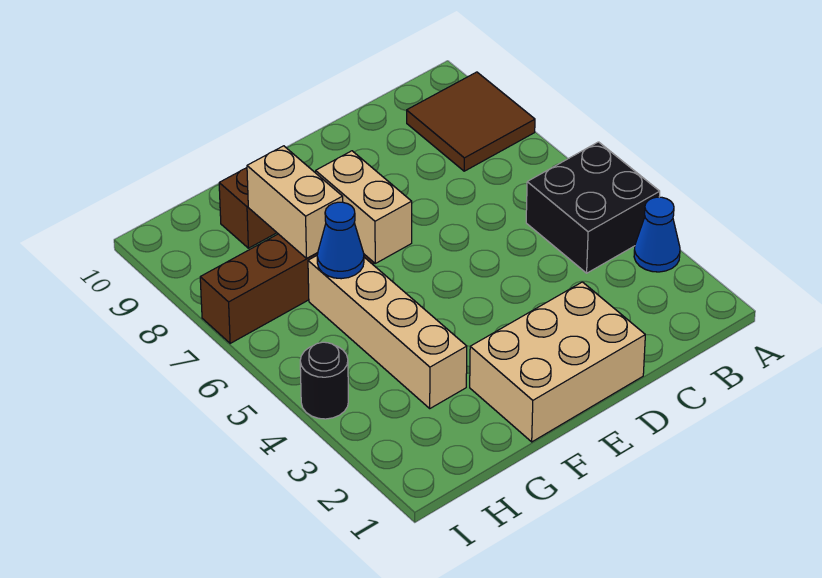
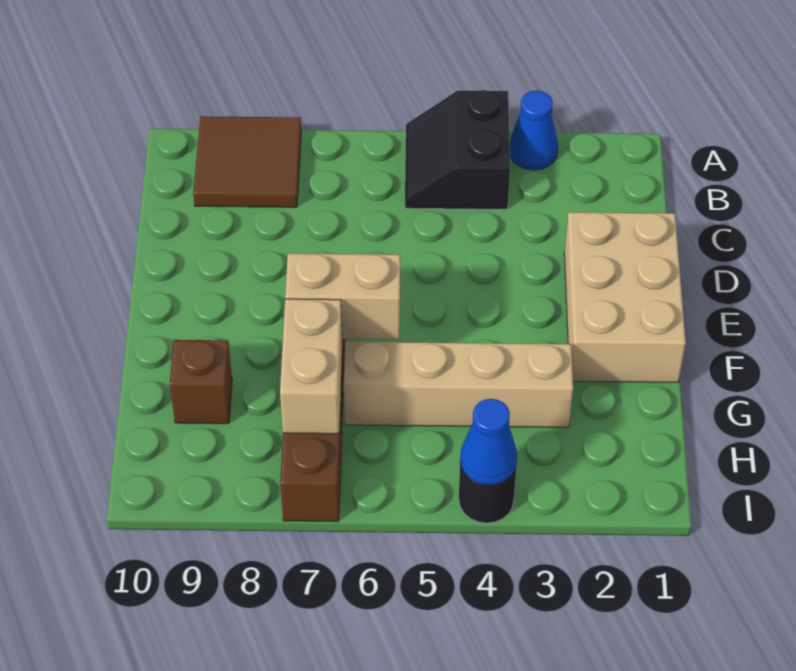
black 2x2 brick [526,142,660,273] -> black 2x2 slope [405,90,510,209]
blue 1x1 cone [317,202,364,279] -> blue 1x1 cone moved to [460,399,517,485]
tan 1x2 brick [247,146,343,258] -> tan 1x2 brick turned to [280,299,342,434]

